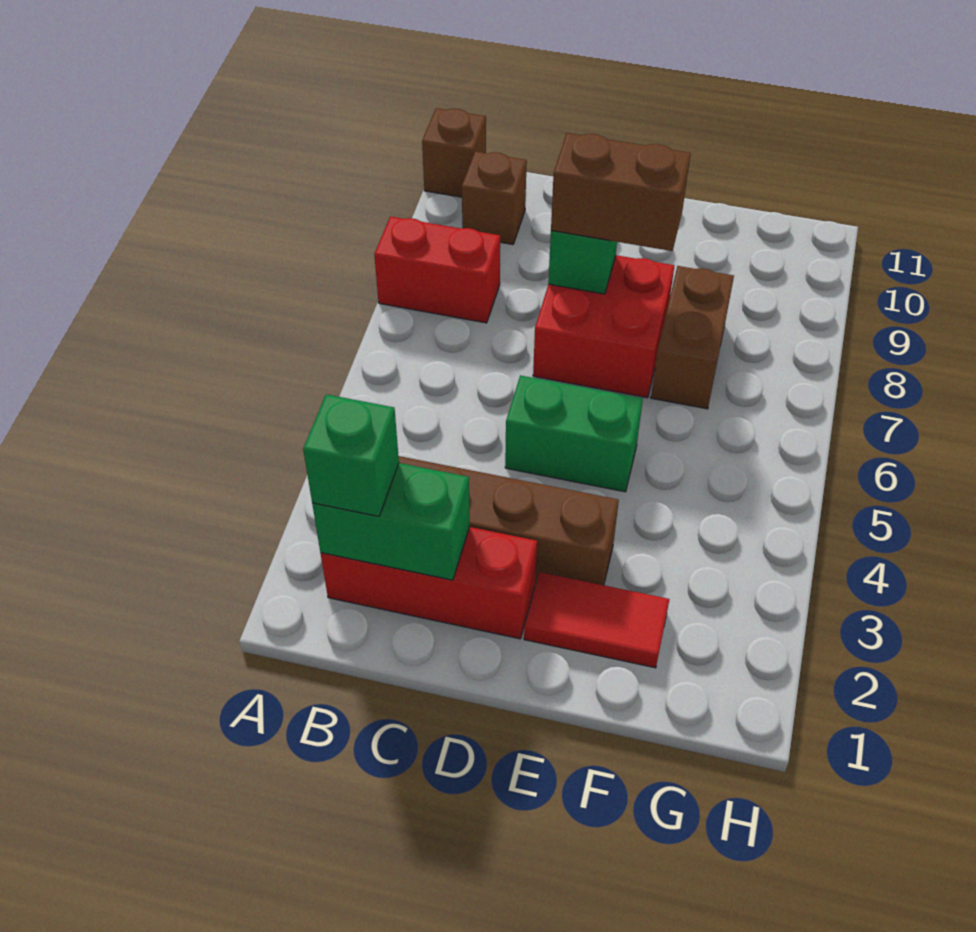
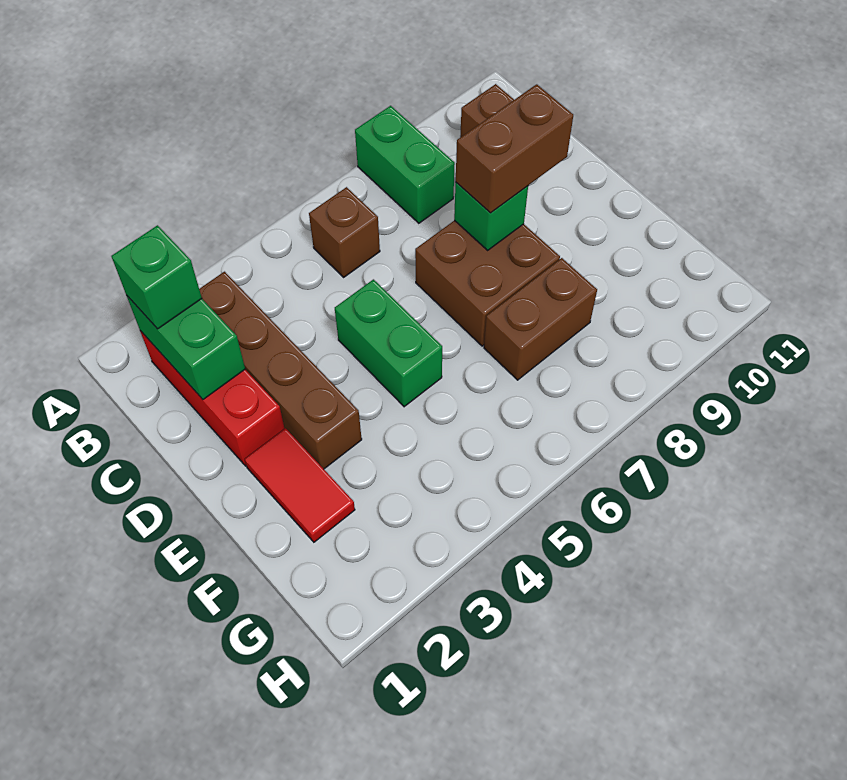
red 1x2 brick [374,216,500,323] -> green 1x2 brick [355,106,455,223]
brown 1x1 brick [422,108,486,197] -> brown 1x1 brick moved to [309,187,380,277]
red 2x2 brick [533,255,674,398] -> brown 2x2 brick [415,220,560,346]
brown 1x2 brick [551,133,691,251] -> brown 1x2 brick turned to [456,84,573,213]

